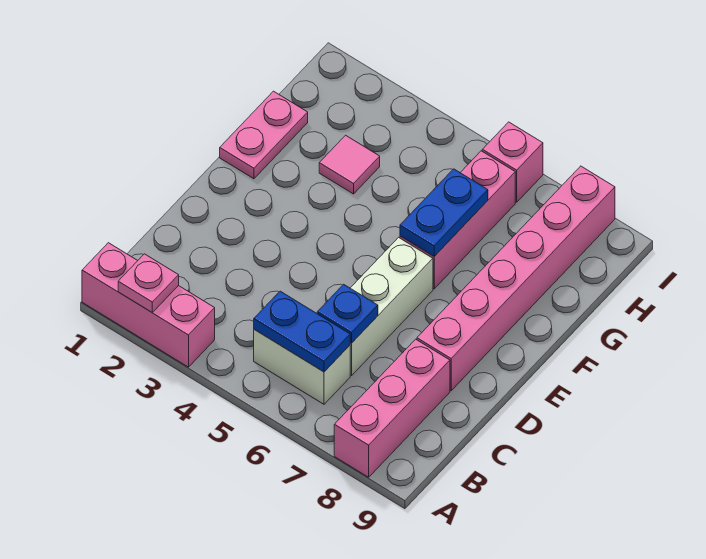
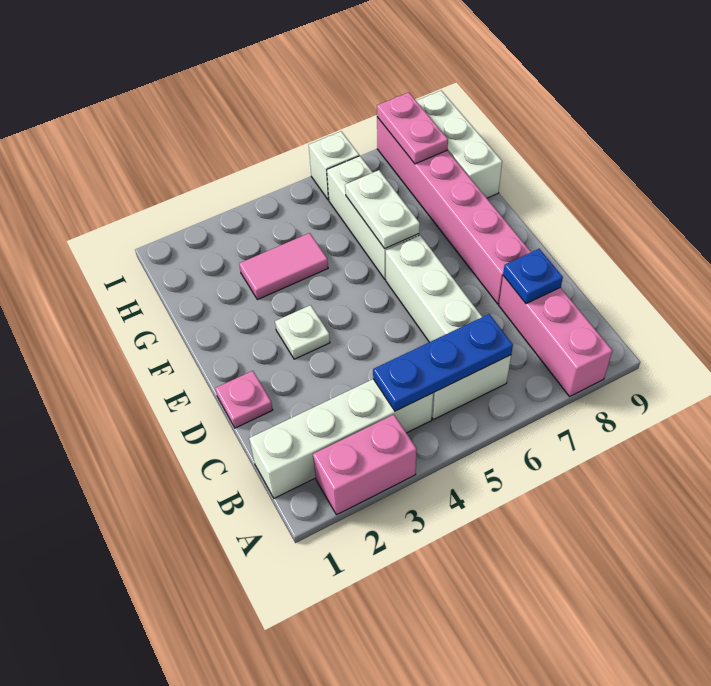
pink 1x3 brick [82,243,215,367] -> pink 1x2 brick [313,415,417,515]
pink 1x1 plate [118,254,179,312] -> pink 1x1 plate moved to [215,371,273,428]
none -> white 1x4 brick [249,379,433,498]
blue 1x2 plate [254,291,350,372] -> blue 1x3 plate [373,314,513,411]
blue 1x1 plate [317,284,378,343] -> blue 1x1 plate moved to [503,249,563,304]
none -> white 1x1 plate [275,305,330,359]
pink 1x2 plate [220,91,308,179] -> pink 1x2 plate moved to [377,92,448,164]
pink 1x3 brick [400,151,515,289] -> white 1x3 brick [327,156,419,279]
blue 1x2 plate [400,169,488,256] -> white 1x2 plate [345,170,420,249]
pink 1x1 tile [319,135,380,194] -> pink 1x2 tile [239,233,328,300]
none -> white 1x3 brick [417,91,502,198]
pink 1x1 brick [482,122,543,202] -> white 1x1 brick [309,131,359,200]

